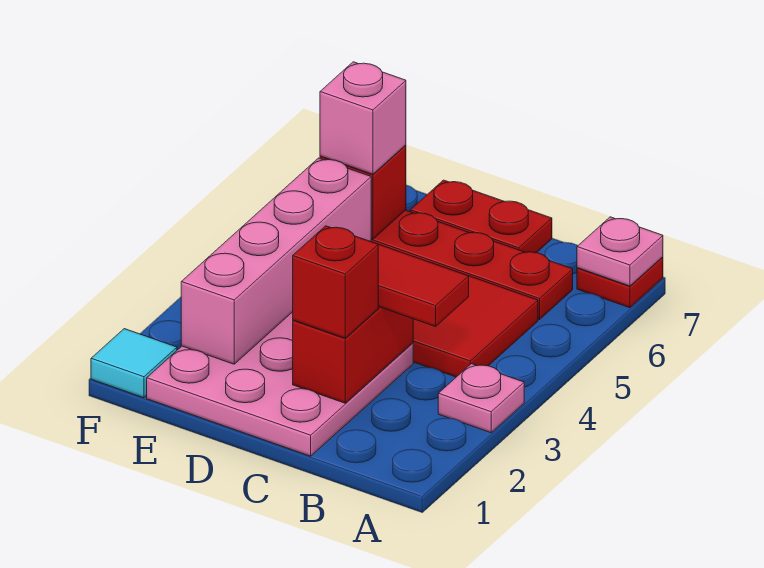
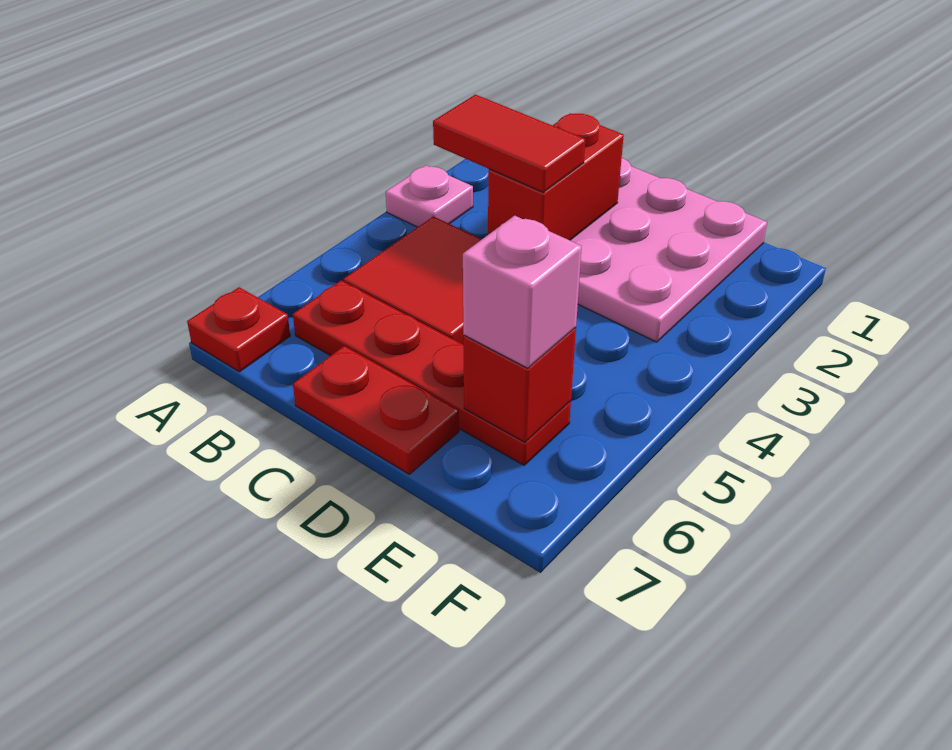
pink 1x1 plate [577,217,663,286] -> none
red 1x1 brick [293,226,378,338] -> none
pink 1x4 brick [181,158,371,364] -> none
cyan 1x1 tile [91,329,177,398] -> none

